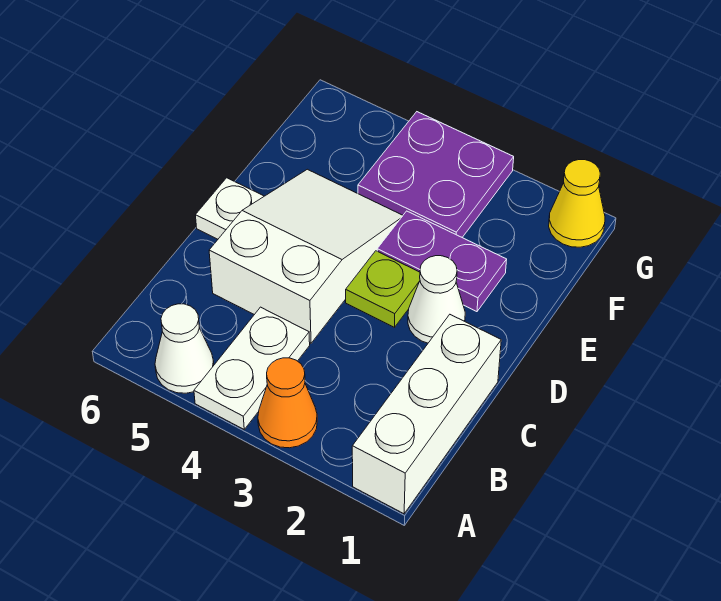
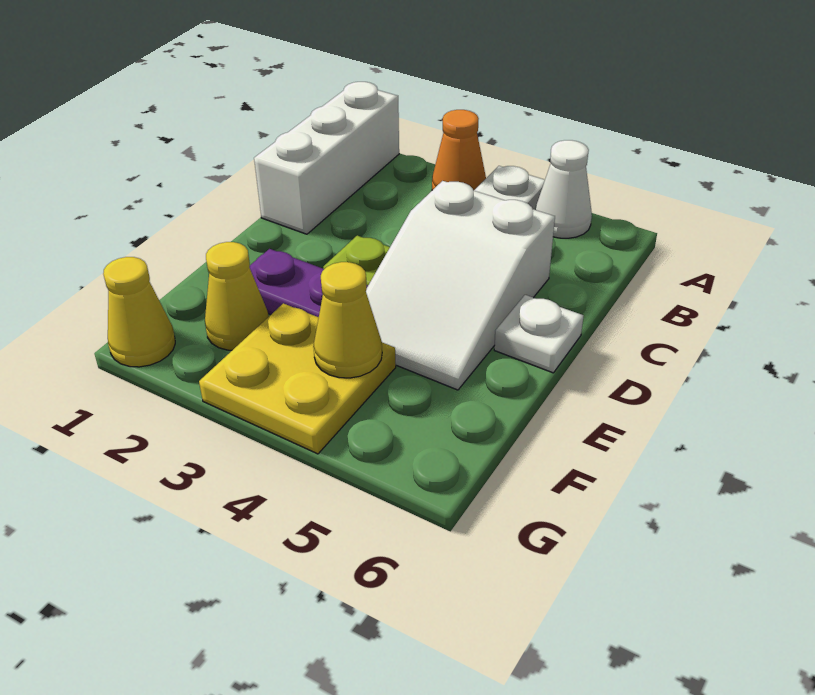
white 1x1 cone [408,256,465,343] -> none
none -> yellow 1x1 cone [205,242,269,350]
purple 2x2 plate [358,112,514,237] -> yellow 2x2 plate [199,303,396,454]
none -> yellow 1x1 cone [313,262,382,378]

